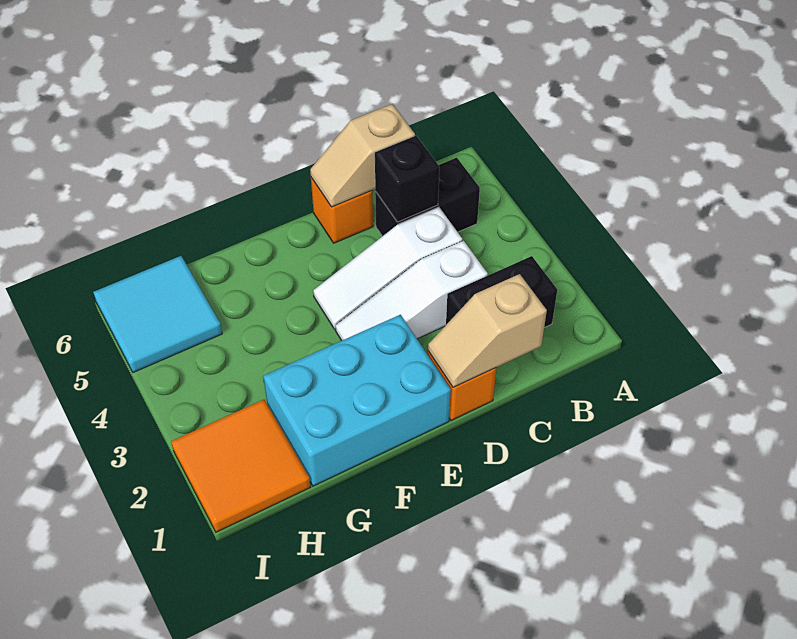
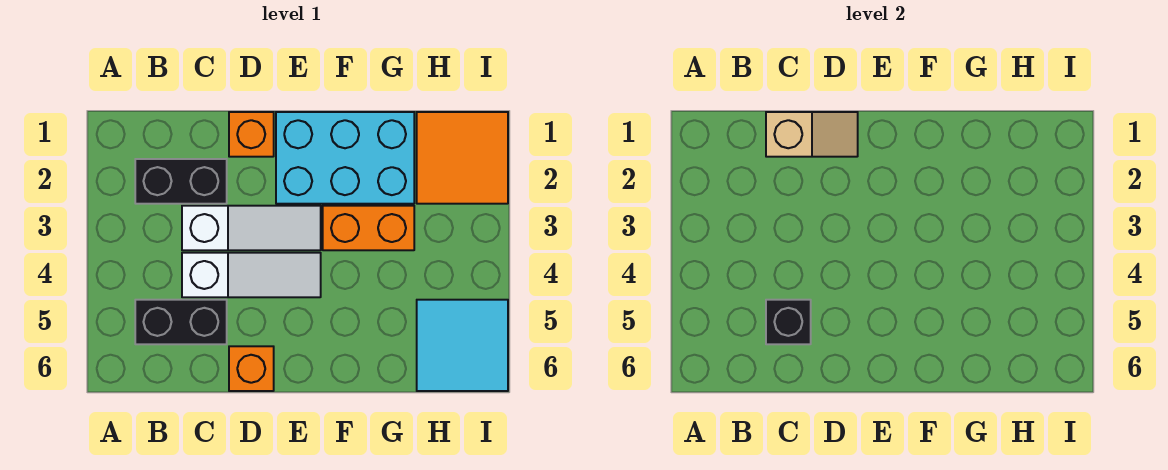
tan 1x2 slope [310,104,415,207] -> none
none -> orange 1x2 brick [323,206,414,250]

